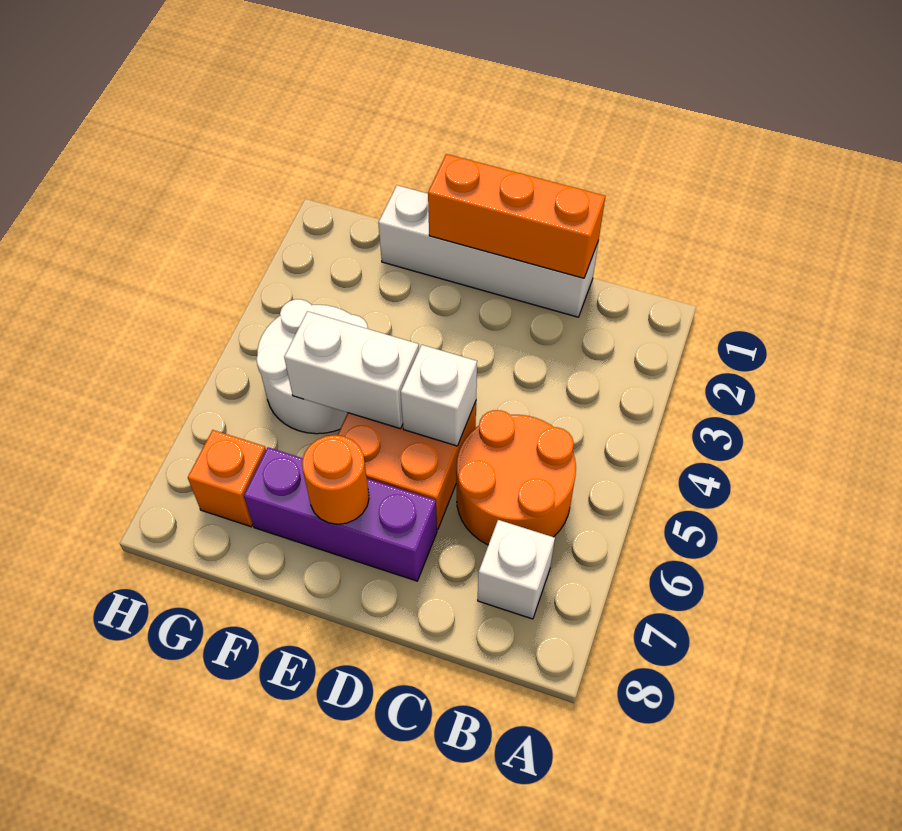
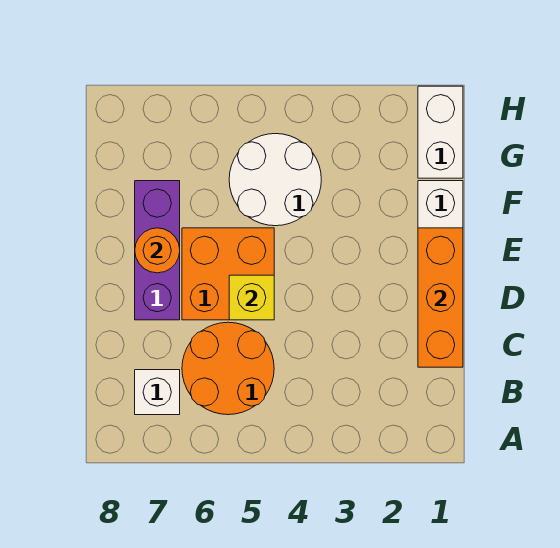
white 1x1 brick [401,345,477,446] -> yellow 1x1 brick [229,275,274,320]
white 1x2 brick [284,311,419,429] -> white 1x2 brick moved to [418,86,463,178]
orange 1x1 brick [188,430,266,527] -> none

